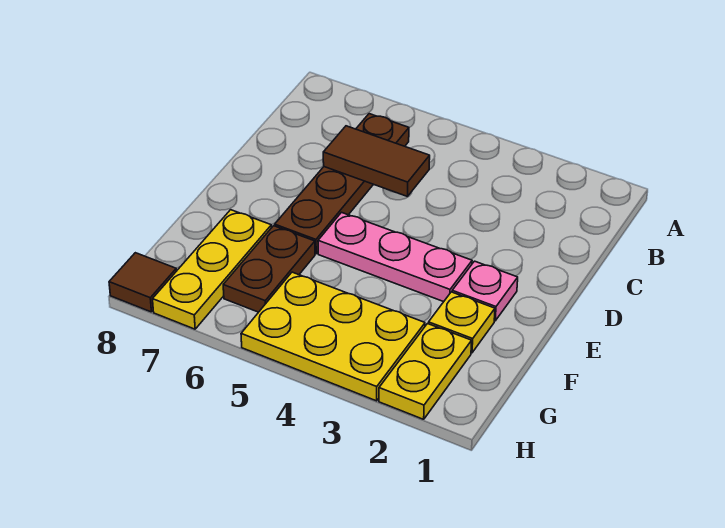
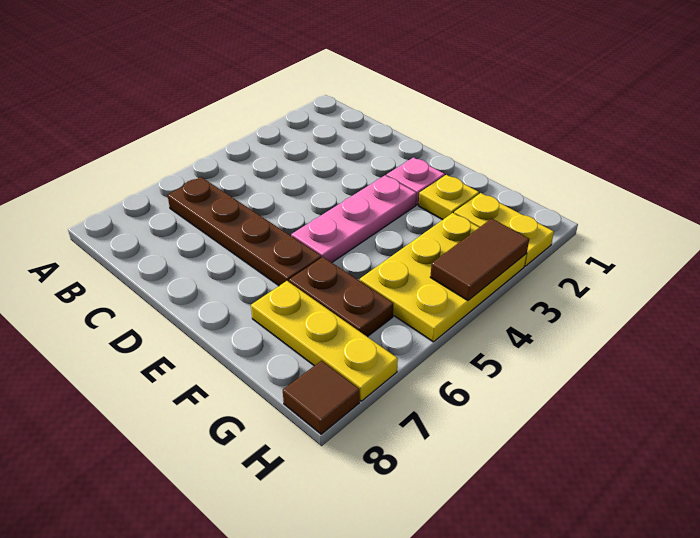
brown 1x2 tile [323,126,430,197] -> brown 1x2 tile moved to [430,219,529,300]

